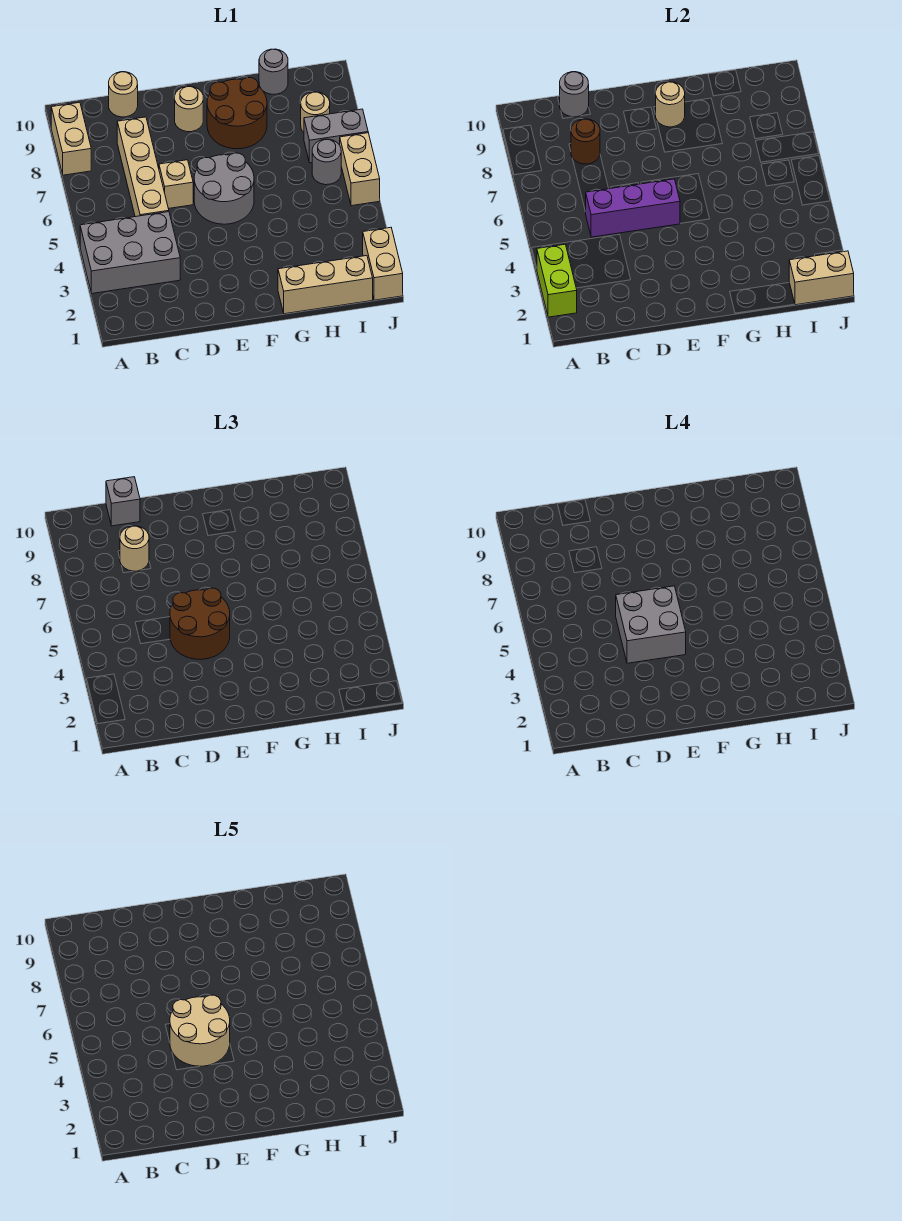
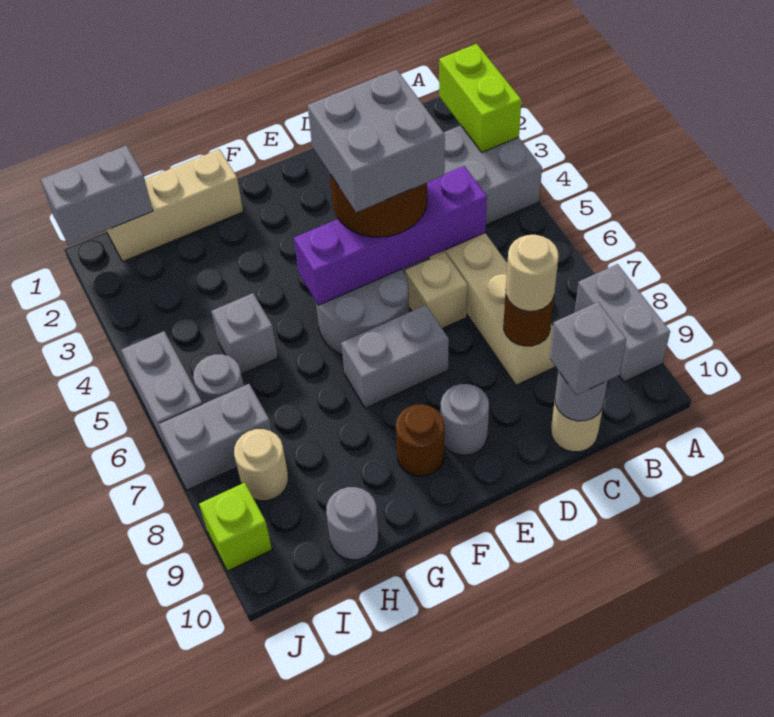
tan 1x2 brick [51,102,91,175] -> grey 1x2 brick [575,264,670,382]
purple 1x3 brick [585,179,680,237] -> purple 1x4 brick [294,166,487,305]
tan 2x2 round brick [170,995,230,1066] -> none
none -> grey 1x2 brick [341,305,449,408]
tan 1x1 round brick [175,86,203,132] -> grey 1x1 round brick [441,384,489,455]
brown 2x2 round brick [207,78,267,149] -> brown 1x1 round brick [396,404,444,476]
tan 1x1 round brick [656,82,685,127] -> none
none -> grey 1x1 brick [211,293,278,374]
tan 1x2 brick [789,251,854,305] -> grey 1x2 brick [40,145,153,245]
tan 1x2 brick [363,227,403,300] -> none
tan 1x2 brick [340,133,380,206] -> grey 1x2 brick [121,331,203,450]
none -> lime 1x1 brick [199,483,272,571]

